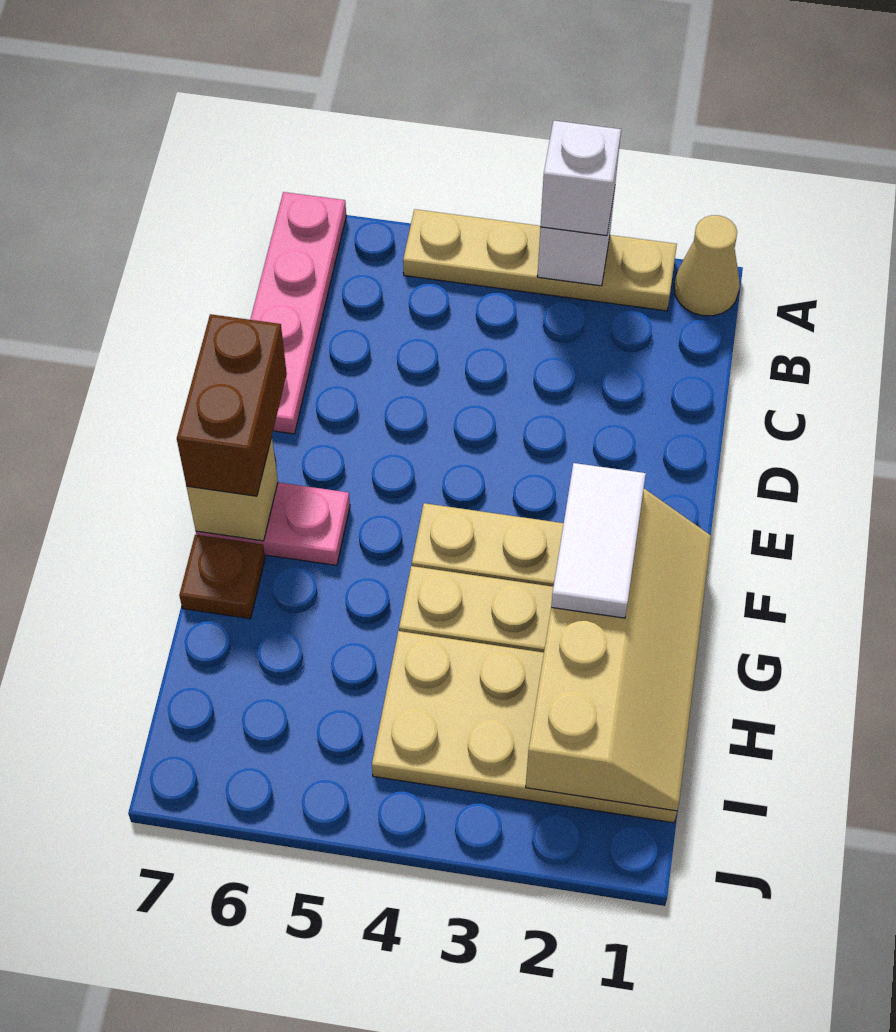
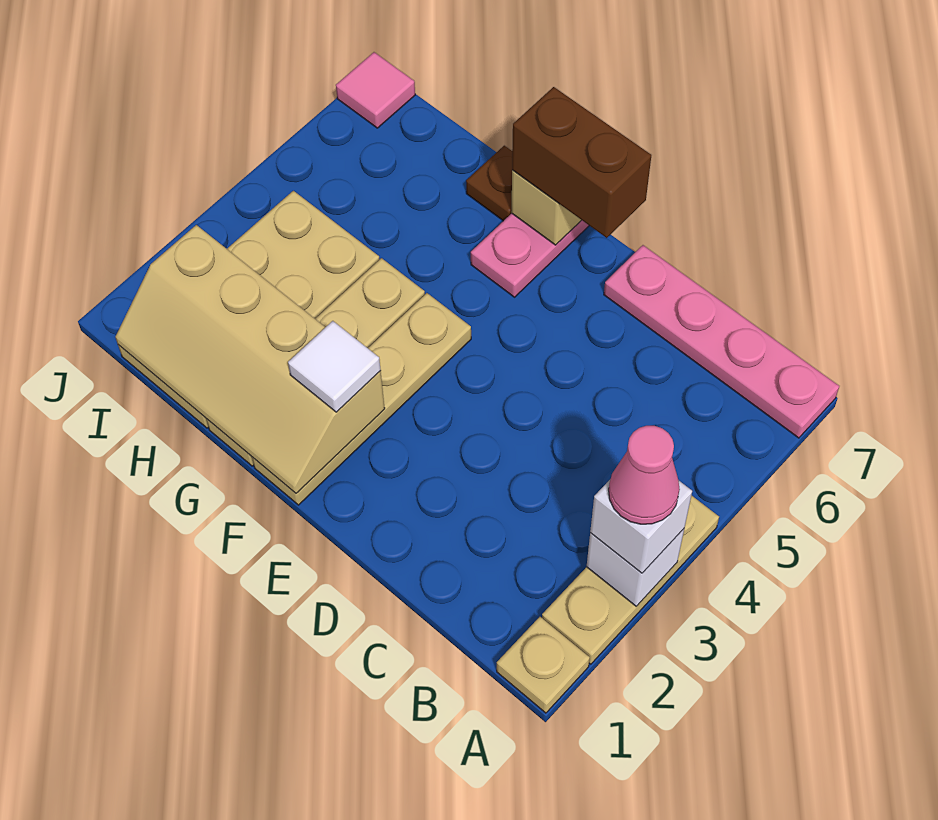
tan 1x1 cone [674,215,740,316] -> tan 1x1 plate [497,617,590,713]
tan 1x4 plate [403,209,677,311] -> tan 1x3 plate [542,496,719,664]
none -> pink 1x1 cone [609,426,680,524]
white 1x2 tile [551,463,646,618] -> white 1x1 tile [288,321,381,412]
none -> pink 1x1 tile [336,52,415,128]

